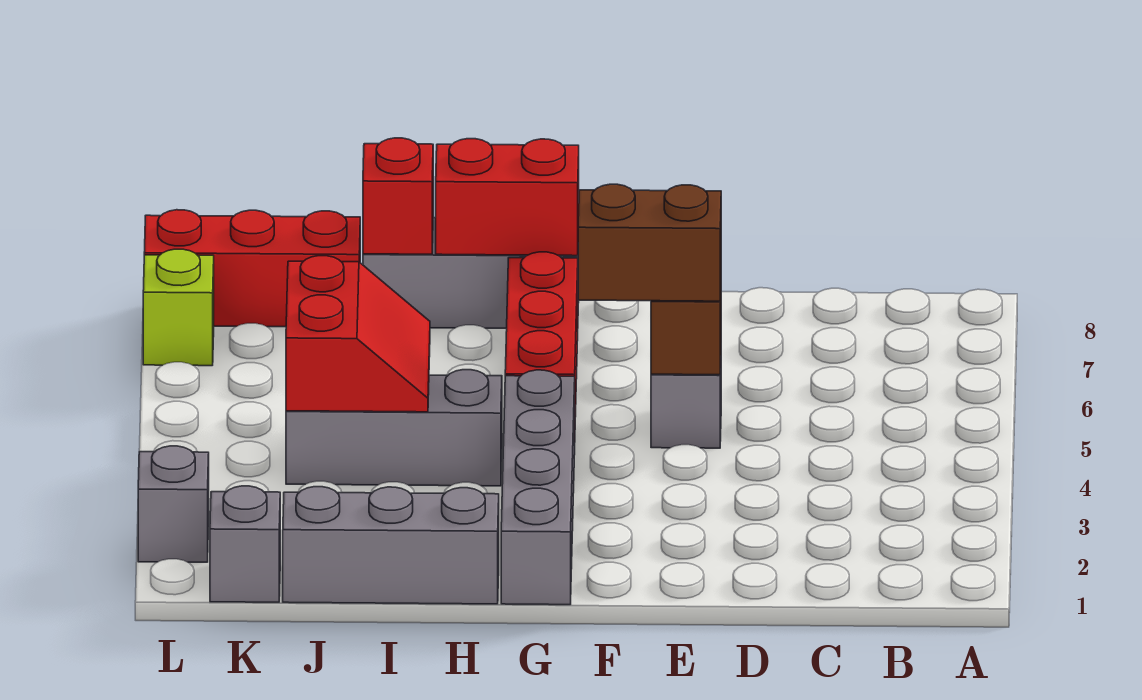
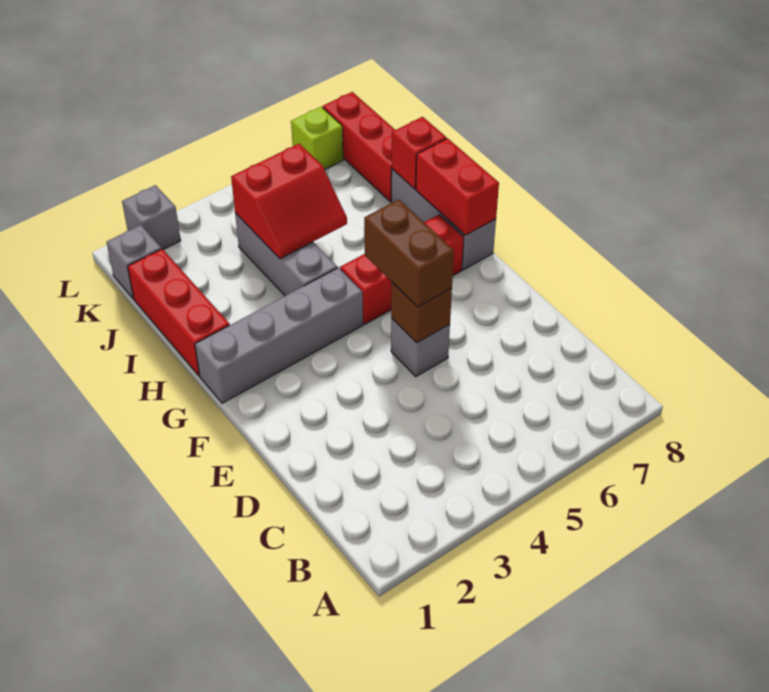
grey 1x3 brick [283,487,499,604] -> red 1x3 brick [128,249,230,376]

